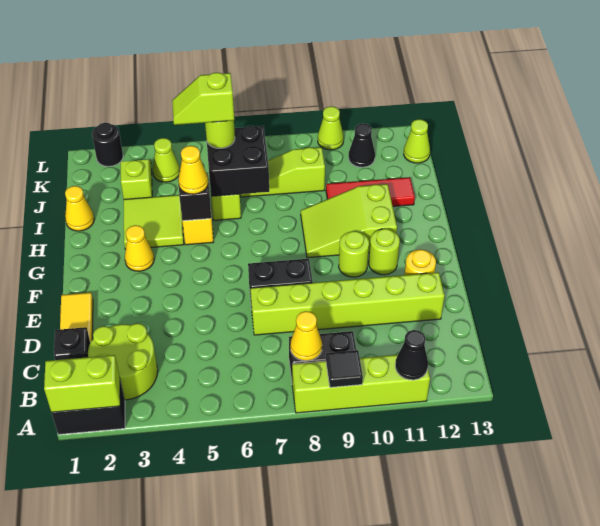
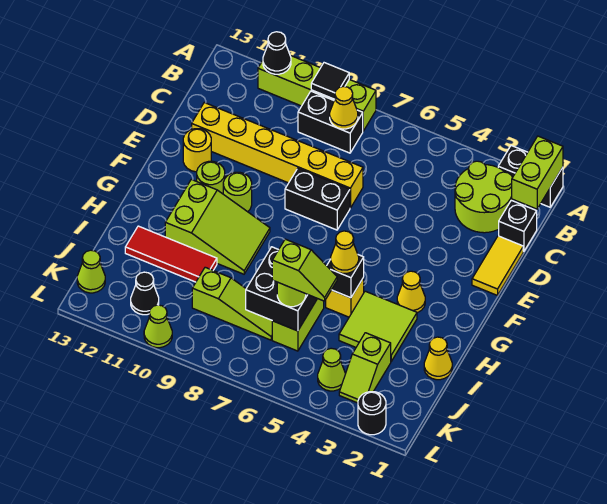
lime 1x2 brick [44,355,120,412] -> lime 1x2 brick turned to [512,136,563,209]
lime 1x6 brick [250,272,445,335] -> yellow 1x6 brick [192,103,363,208]

